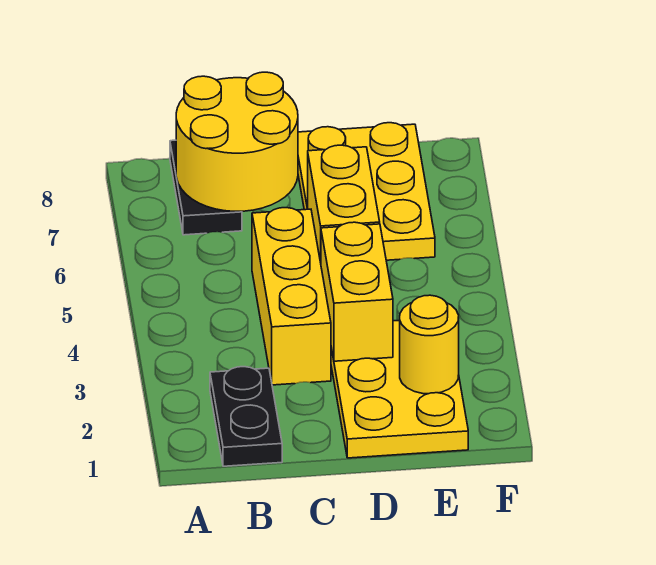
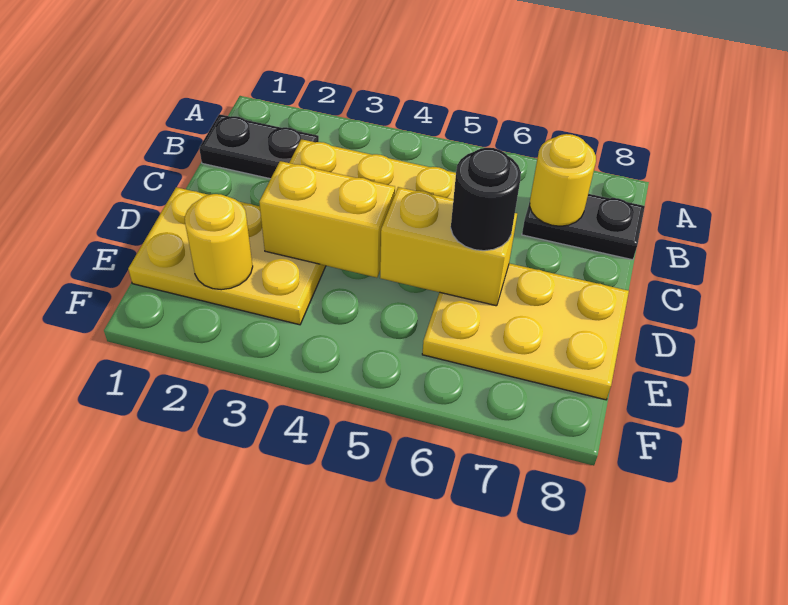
yellow 2x2 round brick [176,72,298,211] -> yellow 1x1 round brick [530,134,596,226]
none -> black 1x1 round brick [451,148,521,251]

